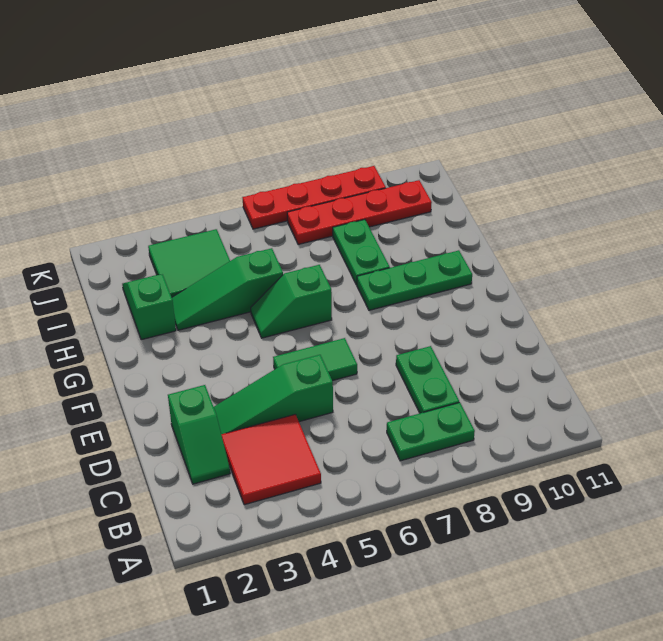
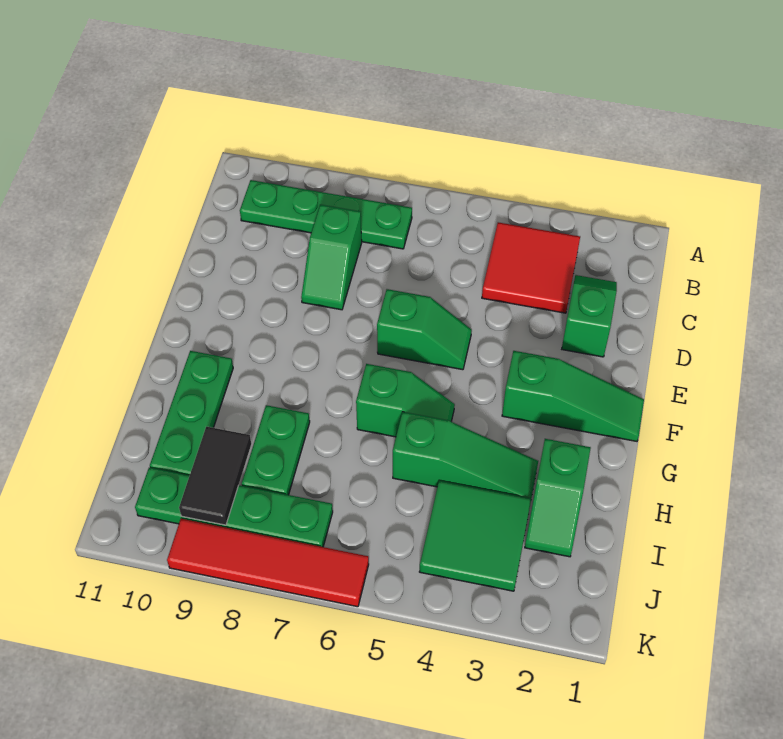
green 1x2 plate [387,402,475,461] -> green 1x4 plate [240,180,412,249]
green 1x2 plate [396,346,459,413] -> green 1x2 slope [301,205,362,310]
green 1x3 slope [214,355,333,434] -> green 1x3 slope moved to [502,351,644,441]
green 1x2 tile [273,338,357,381] -> green 1x2 slope [377,289,472,370]
green 1x3 plate [357,250,472,310] -> green 1x3 plate turned to [150,351,233,475]
none -> black 1x2 tile [179,427,251,525]
red 1x4 plate [287,180,432,245] -> green 1x4 plate [135,468,333,547]
red 1x4 plate [242,166,386,229] -> red 1x4 tile [167,519,369,607]

